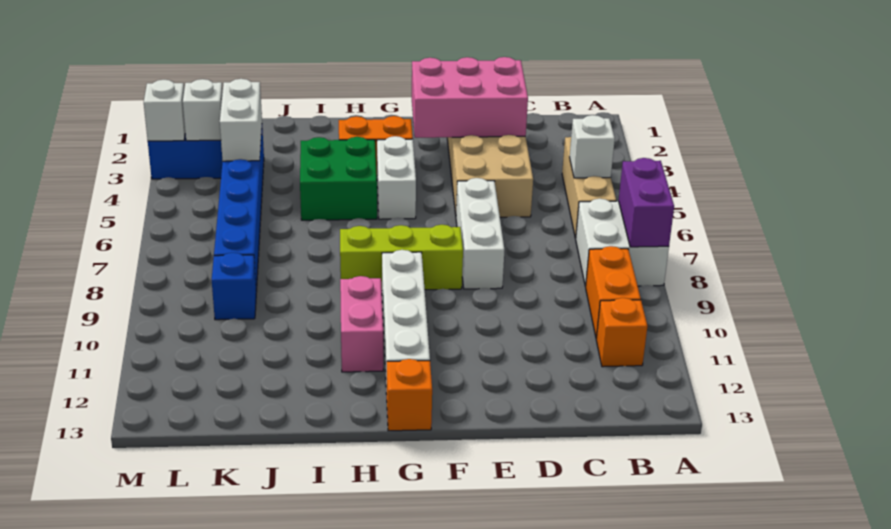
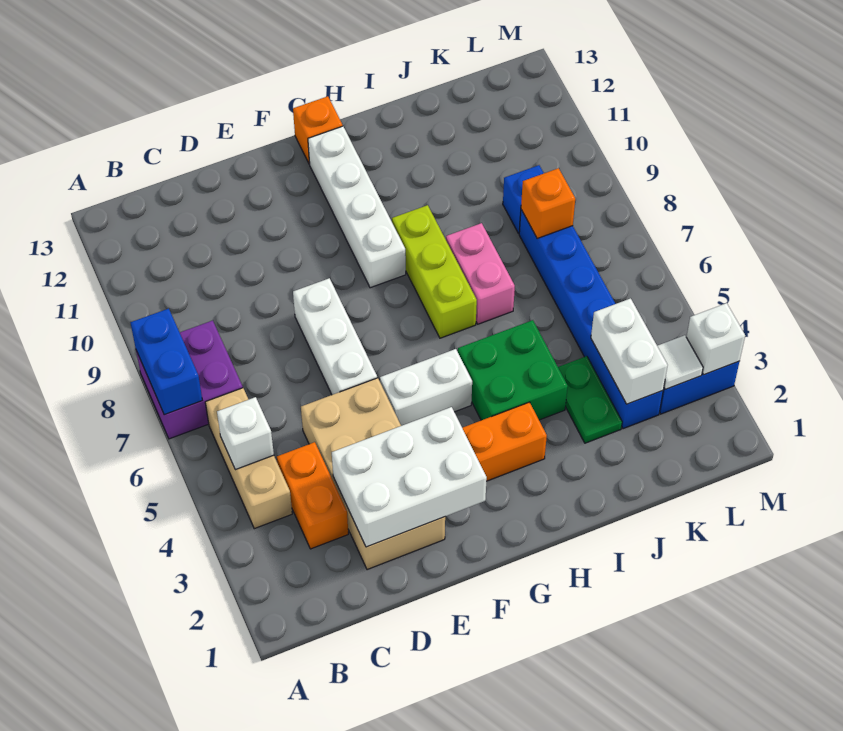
white 2x2 brick [575,199,669,287] -> purple 2x2 brick [136,321,243,439]
purple 1x2 brick [619,158,674,247] -> blue 1x2 brick [130,309,202,415]
orange 1x2 brick [586,246,641,338] -> orange 1x2 brick moved to [277,442,348,549]
orange 1x1 brick [596,298,647,367] -> orange 1x1 brick moved to [521,168,575,238]
pink 2x3 brick [412,57,528,138] -> white 2x3 brick [332,407,487,547]
lime 1x3 brick [340,225,463,290] -> lime 1x3 brick turned to [392,205,477,338]
white 1x2 brick [377,136,416,219] -> white 1x2 brick turned to [380,349,472,426]
pink 1x2 brick [340,276,383,372] -> pink 1x2 brick moved to [446,223,515,324]
none -> green 1x2 plate [558,356,622,443]
white 1x1 brick [183,79,222,141] -> white 1x1 tile [658,335,703,389]

